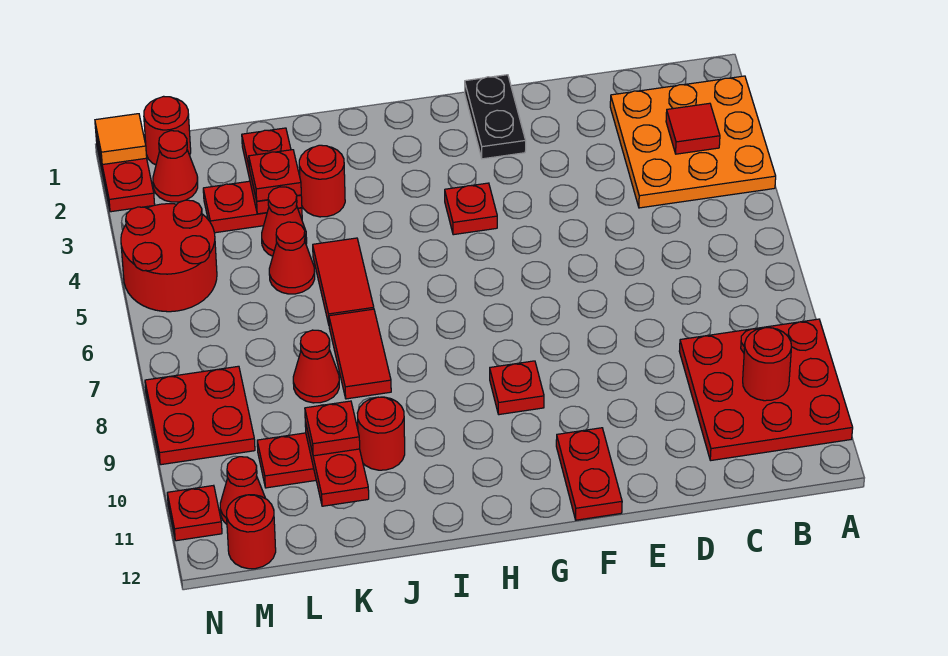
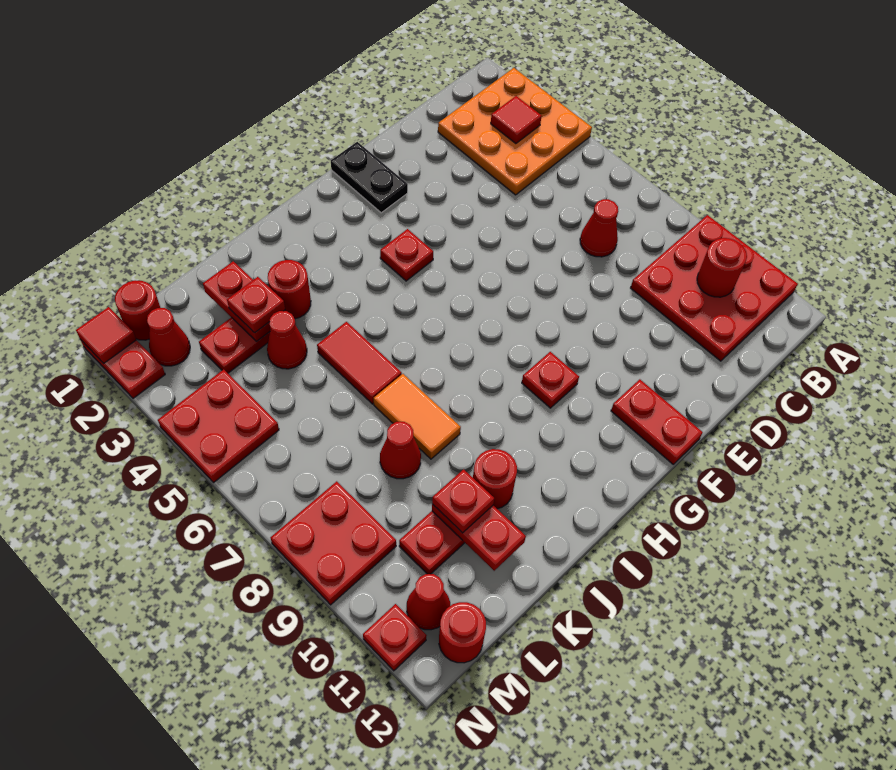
red 1x2 tile [329,309,391,399] -> orange 1x2 tile [374,374,461,459]
red 1x1 cone [269,222,315,294] -> red 1x1 cone moved to [580,199,618,257]
red 2x2 round brick [121,200,217,312] -> red 2x2 plate [158,369,279,482]
orange 1x1 tile [95,114,147,165] -> red 1x1 tile [76,307,136,363]

